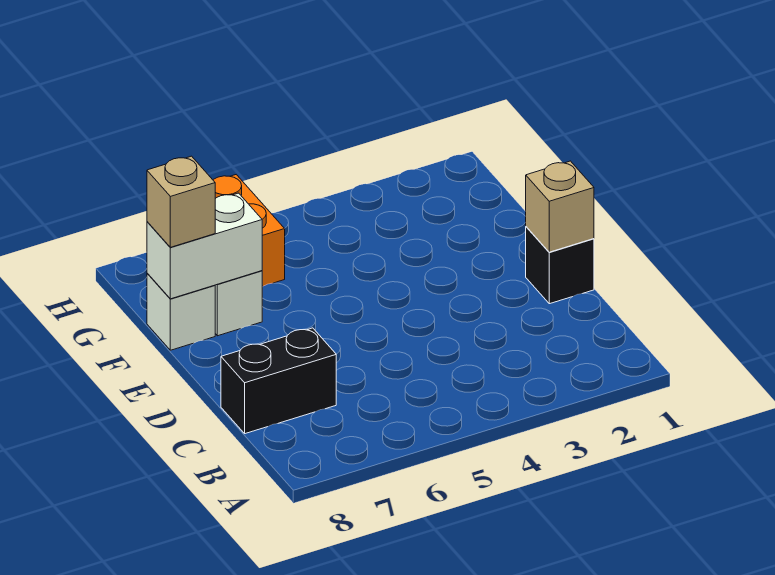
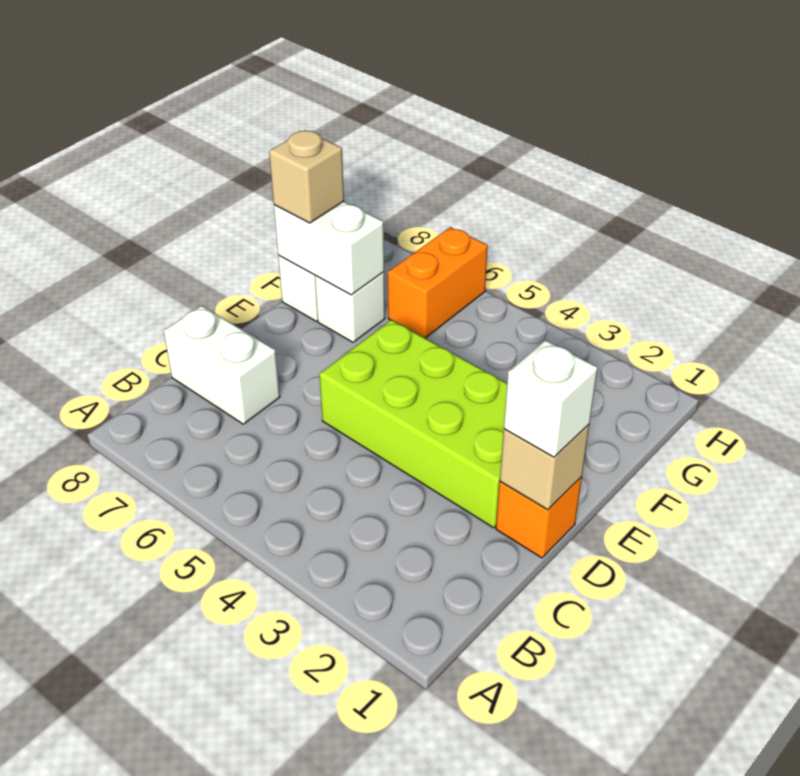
black 1x2 brick [221,328,336,434] -> white 1x2 brick [164,306,280,424]
black 1x1 brick [526,227,594,304] -> orange 1x1 brick [496,477,582,558]
none -> white 1x1 brick [504,340,598,457]
none -> lime 2x4 brick [319,320,507,528]

